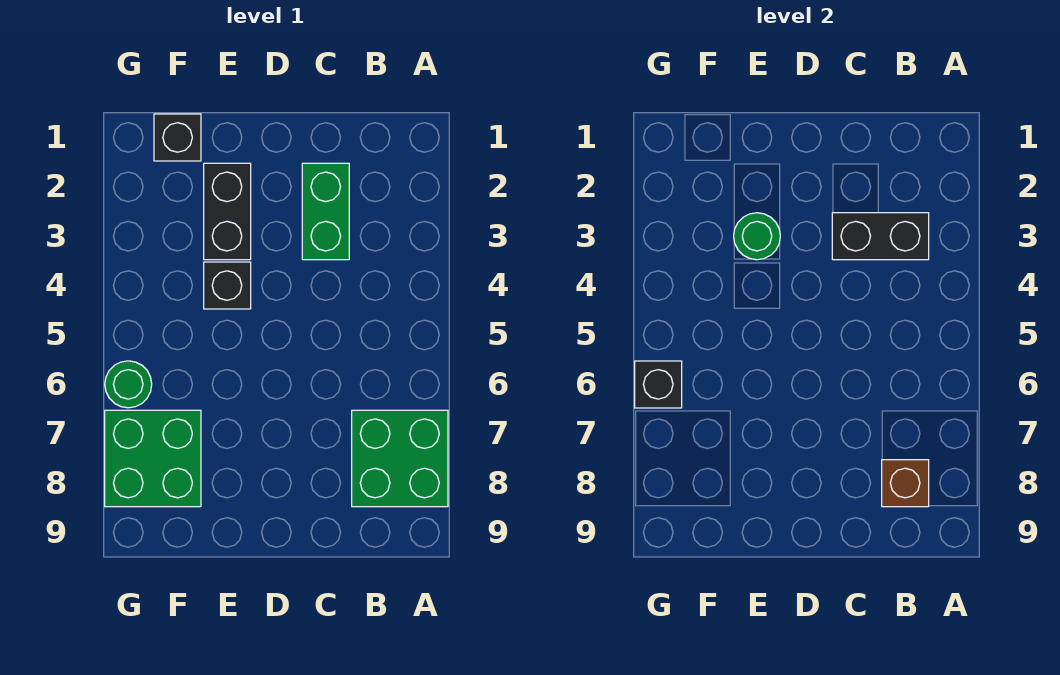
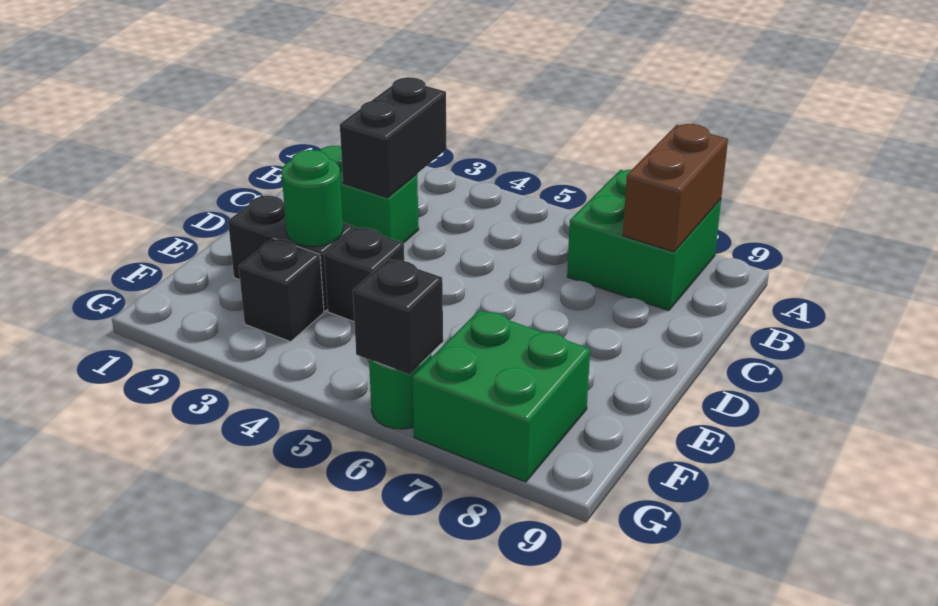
brown 1x1 brick [882,460,929,507] -> brown 1x2 brick [623,124,728,252]
black 1x1 brick [154,114,201,161] -> black 1x1 brick moved to [239,238,324,342]

